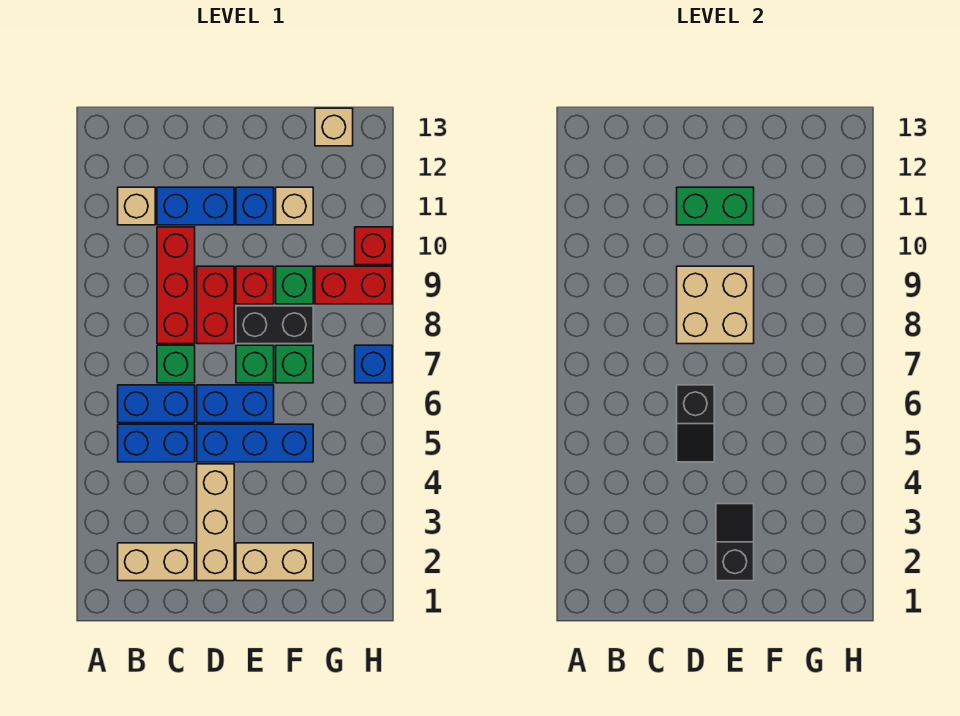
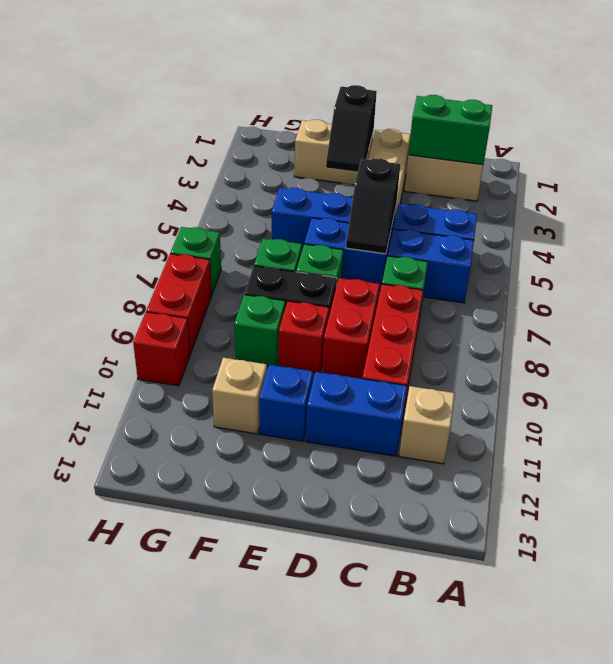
black 1x2 slope [677,385,714,462] -> black 1x2 slope turned to [346,159,400,254]
tan 2x2 brick [677,266,754,344] -> none
green 1x2 brick [677,187,754,225] -> green 1x2 brick moved to [408,95,492,165]
red 1x2 brick [315,266,392,304] -> red 1x2 brick turned to [146,254,211,354]
tan 1x1 brick [315,108,353,146] -> none
blue 1x1 brick [355,345,392,383] -> green 1x1 brick [171,227,221,295]

